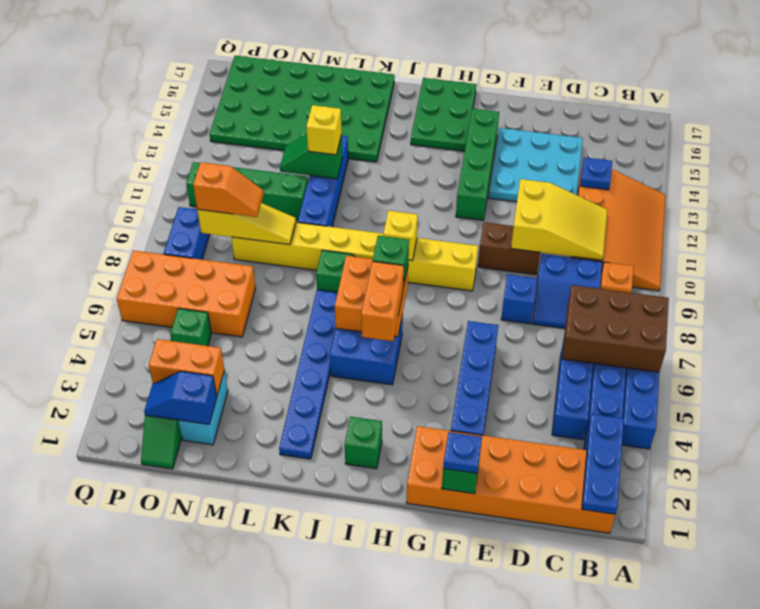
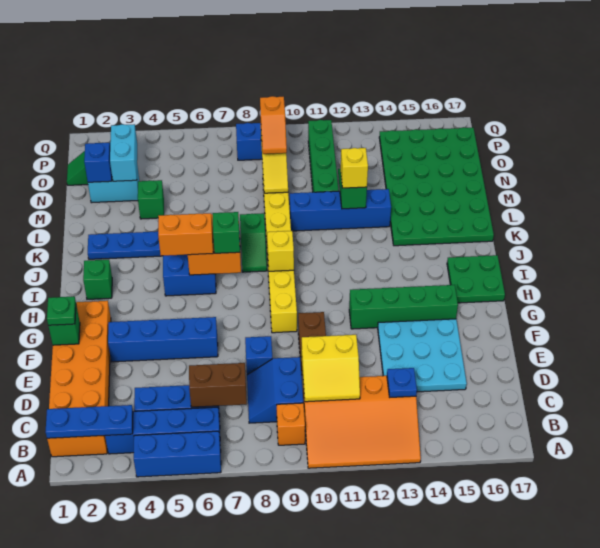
brown 2x3 brick [562,285,669,372] -> brown 1x2 brick [189,363,247,407]
yellow 2x3 slope [511,179,608,260] -> yellow 2x2 slope [301,335,360,402]
blue 1x1 plate [443,432,482,473] -> green 1x1 plate [47,296,76,325]
green 2x3 plate [411,78,476,151] -> green 2x2 plate [447,255,505,303]
orange 1x2 brick [149,339,224,396] -> cyan 1x2 brick [110,124,137,181]
orange 2x4 brick [117,250,256,337] -> none
green 1x1 brick [171,308,211,346] -> green 1x1 brick moved to [138,180,164,219]

